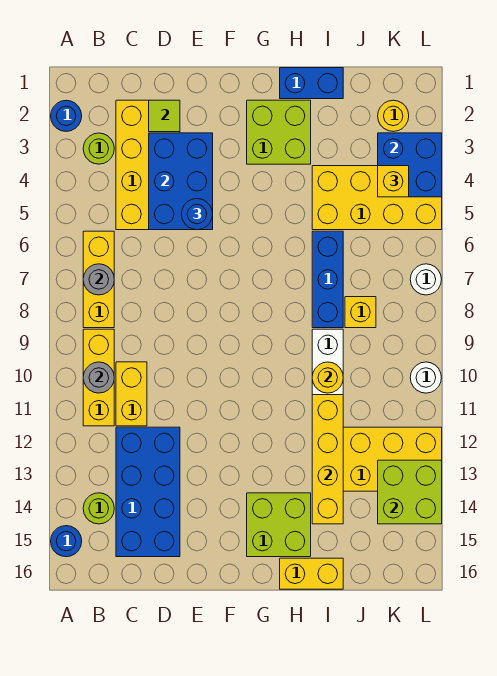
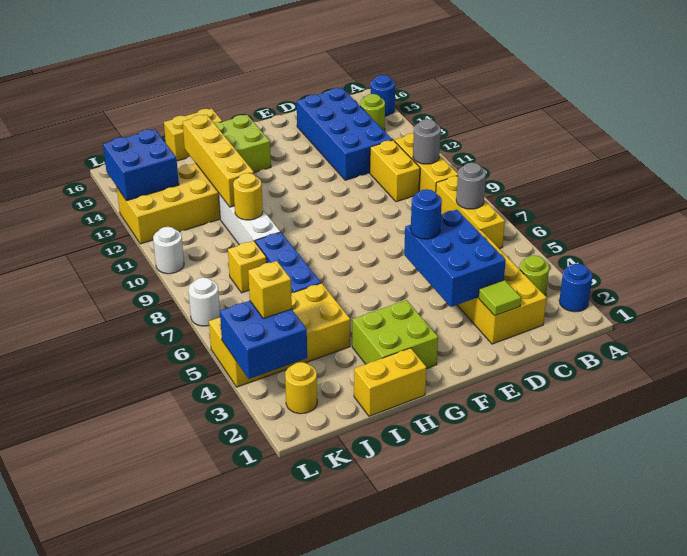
blue 1x2 brick [280,68,343,99] -> yellow 1x2 brick [354,348,426,416]
lime 2x2 brick [378,460,442,524] -> blue 2x2 brick [103,129,179,201]

